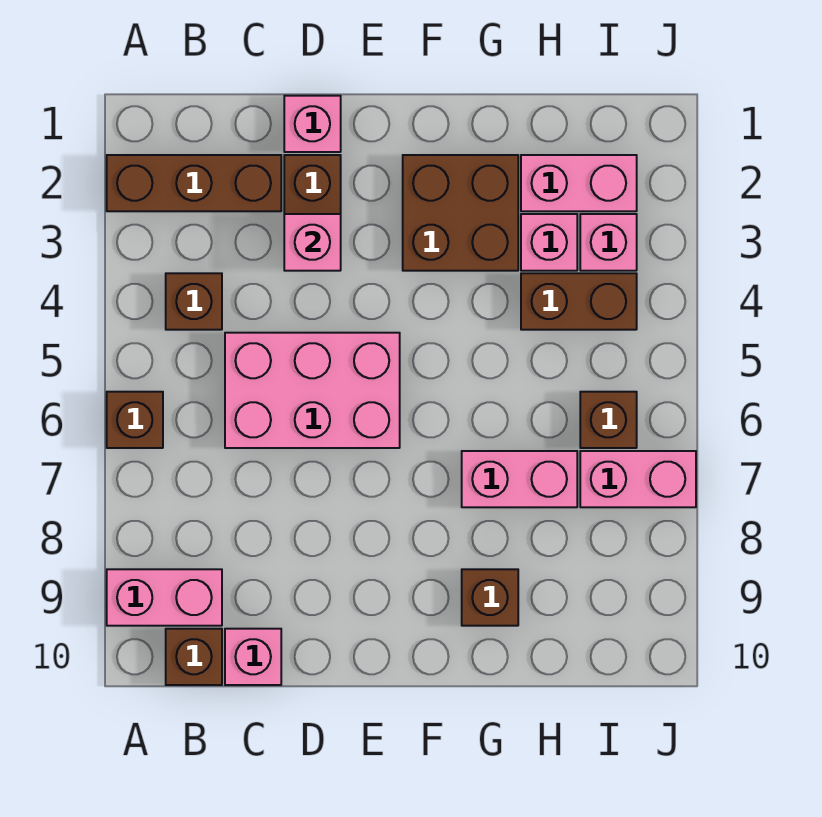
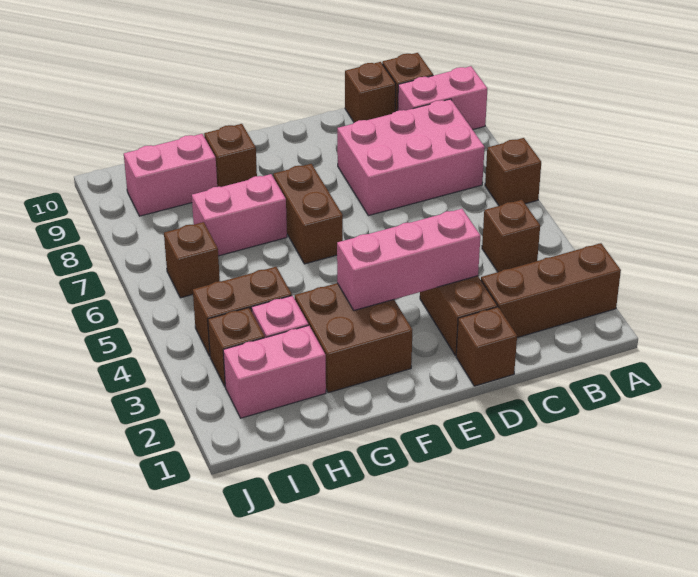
pink 2x3 brick [225,333,400,448] -> pink 2x3 brick moved to [337,99,485,216]
pink 1x1 brick [225,629,281,685] -> brown 1x1 brick [345,62,396,122]
pink 1x1 brick [284,96,341,152] -> brown 1x1 brick [456,307,517,386]
pink 1x1 brick [284,214,341,271] -> pink 1x3 brick [337,209,480,310]
none -> brown 1x2 brick [273,164,343,264]
pink 1x1 brick [580,214,637,271] -> brown 1x1 brick [208,308,265,386]
pink 1x2 brick [580,451,696,507] -> pink 1x2 brick moved to [124,134,217,216]

